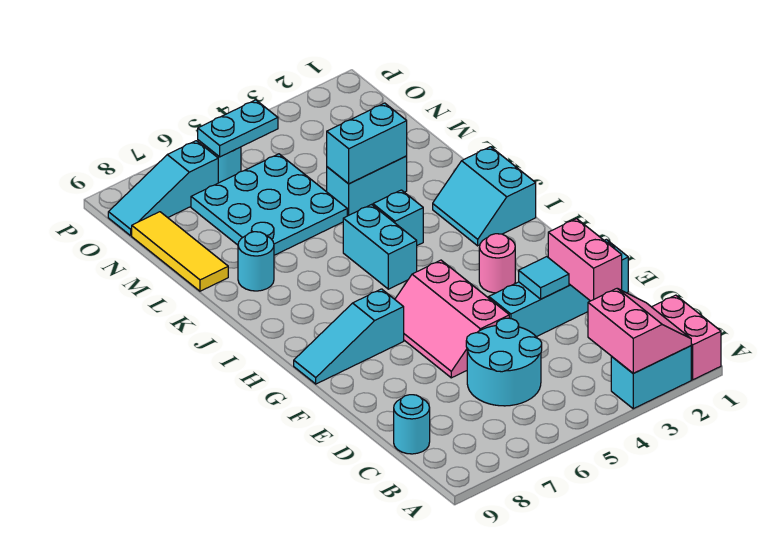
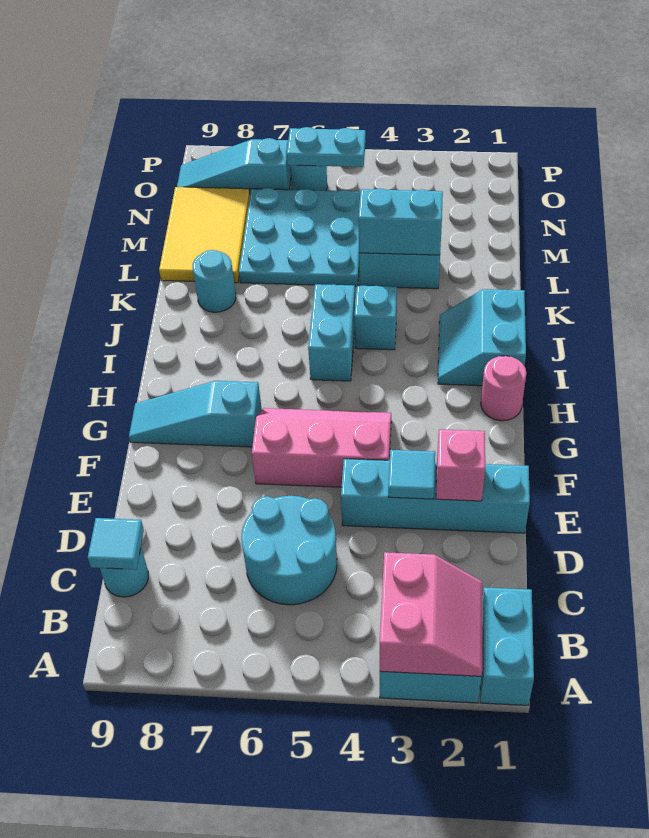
pink 1x2 brick [652,295,721,380] -> cyan 1x2 brick [480,587,534,705]
none -> cyan 1x1 tile [88,518,144,570]
pink 1x2 brick [548,219,622,301] -> pink 1x1 brick [436,429,485,501]
pink 2x3 slope [395,260,509,378] -> pink 2x3 slope turned to [252,408,391,487]
pink 1x1 round brick [479,234,515,293] -> pink 1x1 round brick moved to [481,356,526,421]
yellow 1x3 tile [132,212,228,291] -> yellow 2x3 tile [159,187,250,283]

